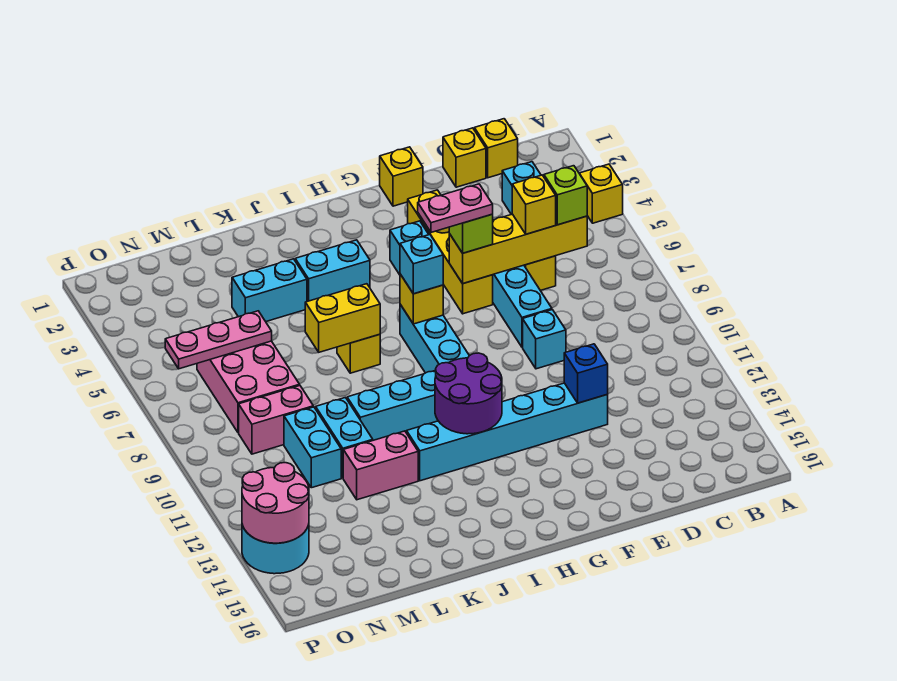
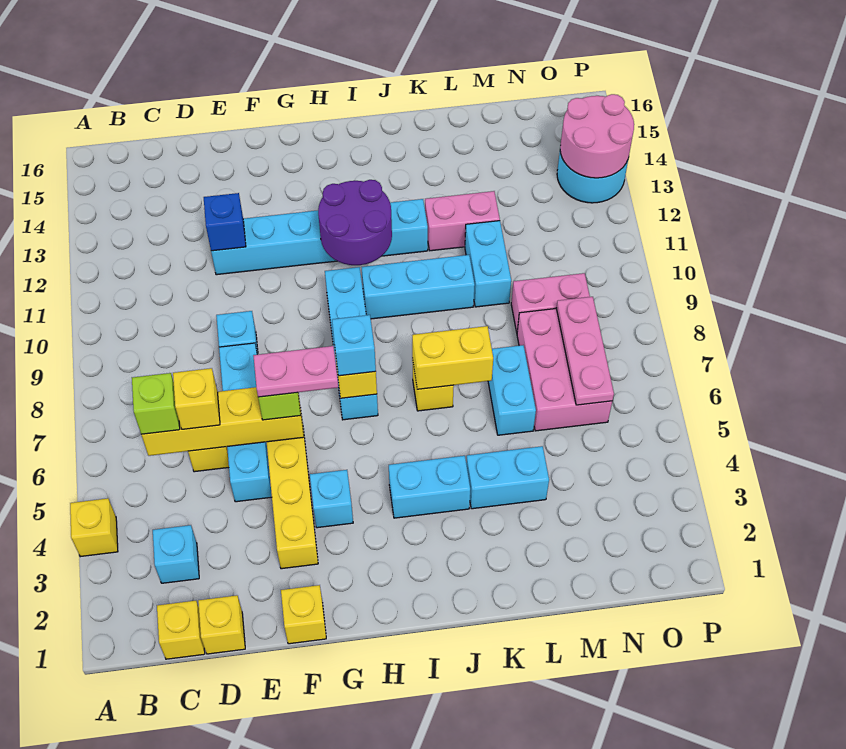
pink 1x3 plate [165,311,272,369] -> pink 1x3 plate turned to [556,297,614,405]
cyan 1x2 brick [284,407,341,488] -> cyan 1x2 brick moved to [488,345,536,435]

